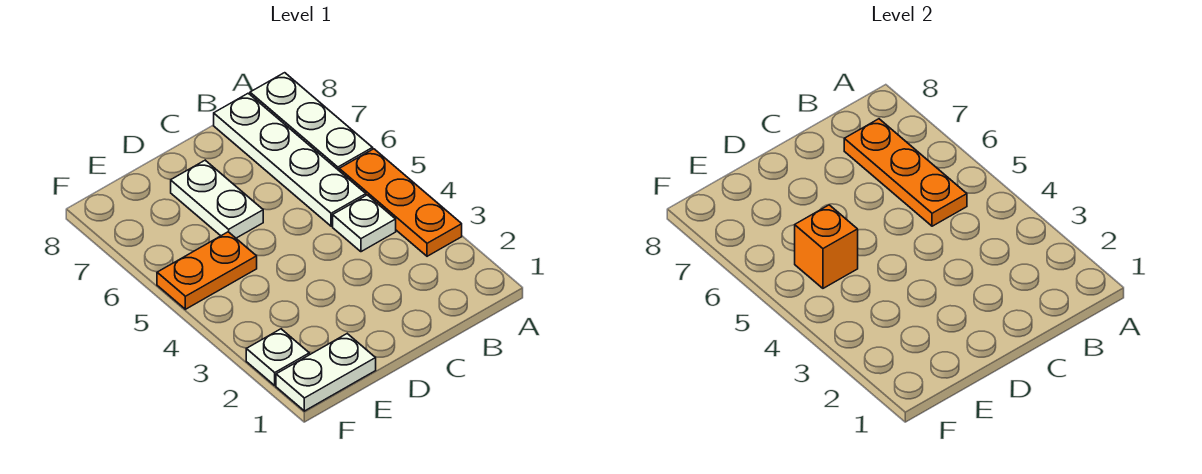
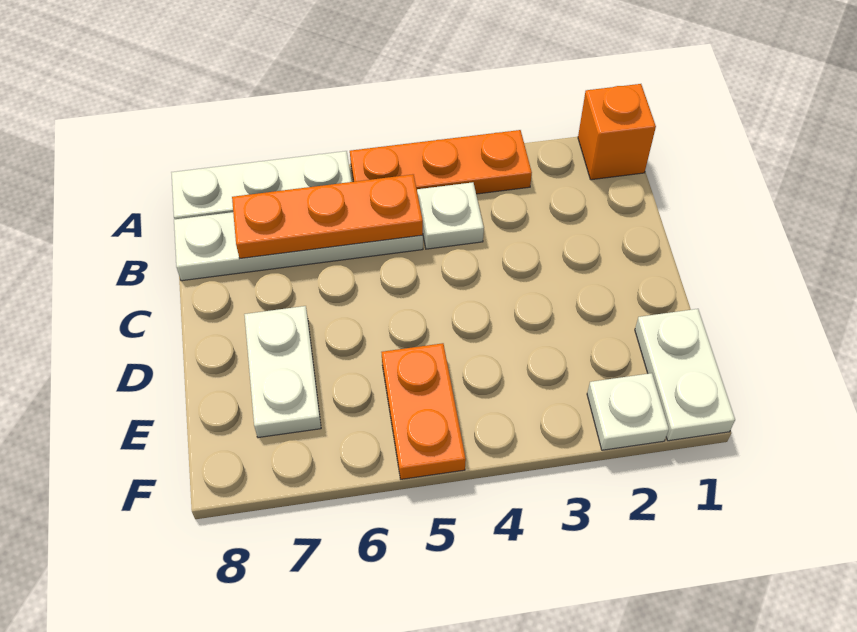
white 1x2 plate [171,160,263,238] -> white 1x2 plate turned to [244,306,321,438]
orange 1x1 brick [795,205,858,288] -> orange 1x1 brick moved to [578,84,656,180]

